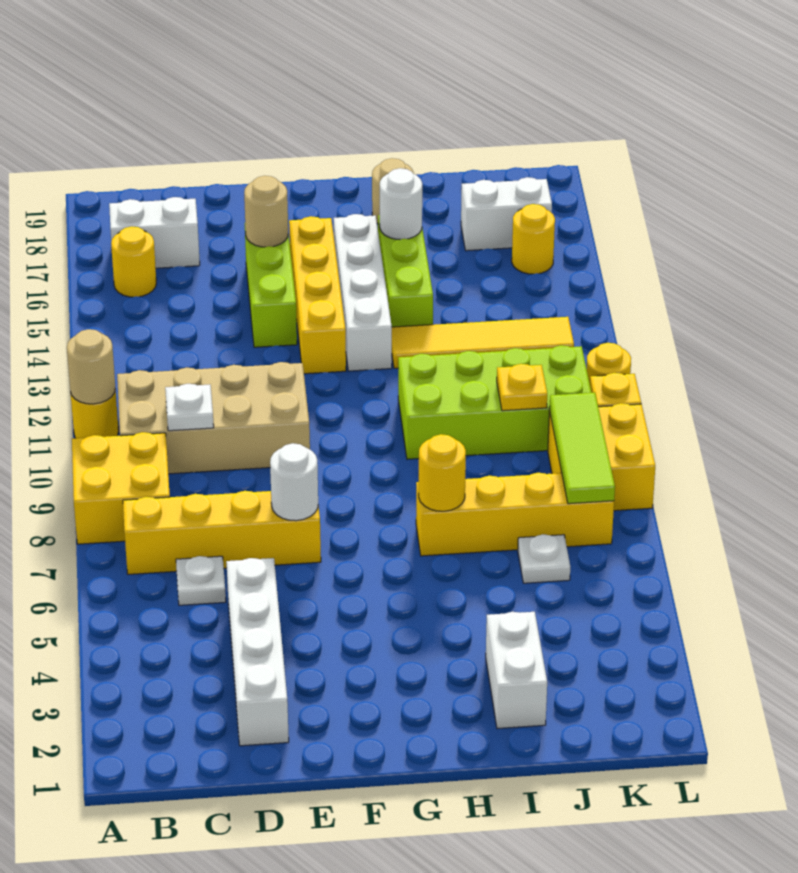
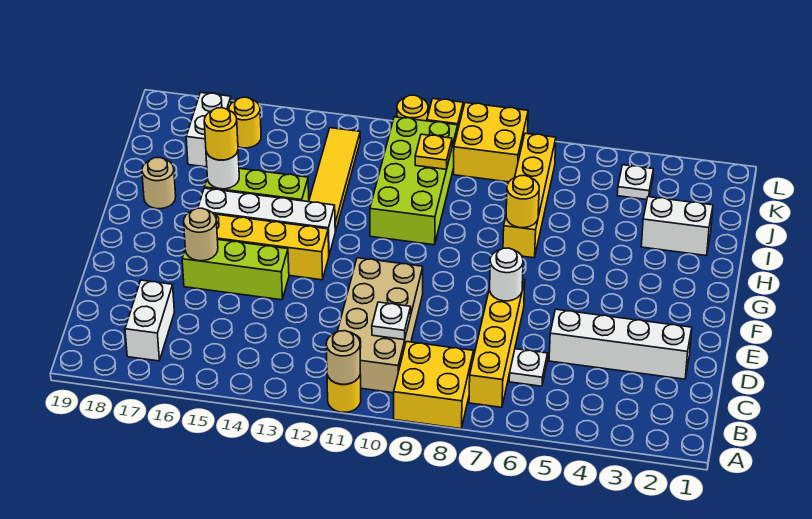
yellow 1x1 round brick [111,226,156,297] -> yellow 1x1 round brick moved to [204,108,238,160]
white 1x1 plate [518,534,570,583] -> white 1x1 plate moved to [617,165,654,200]
lime 1x3 tile [549,393,615,504] -> none

